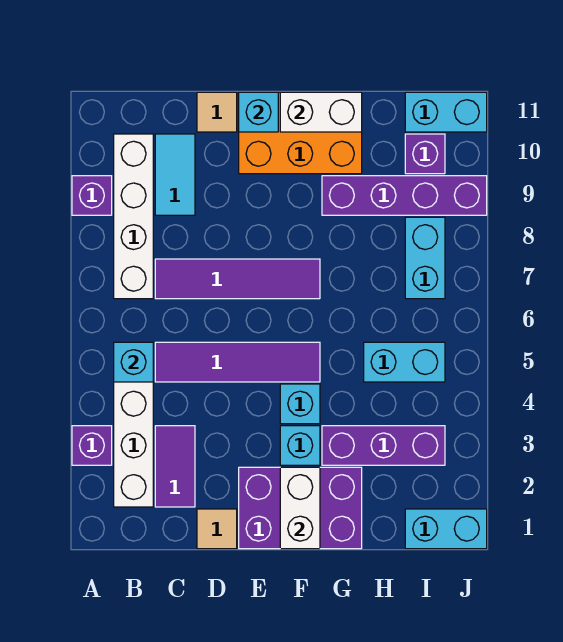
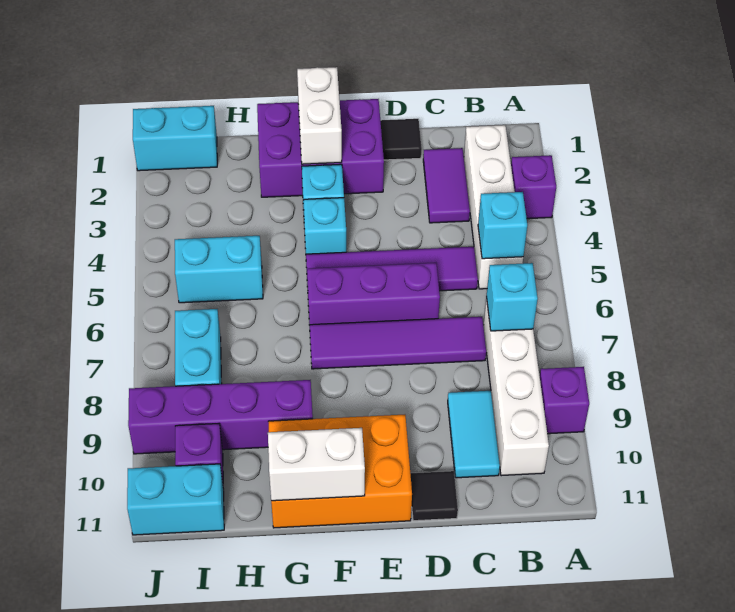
tan 1x1 tile [197,509,237,549] -> black 1x1 tile [380,119,422,160]
tan 1x1 tile [197,92,237,132] -> black 1x1 tile [410,471,458,521]
cyan 1x1 brick [239,92,278,132] -> cyan 1x1 brick moved to [486,263,538,331]
purple 1x3 brick [322,426,445,465] -> purple 1x3 brick moved to [307,263,440,325]

